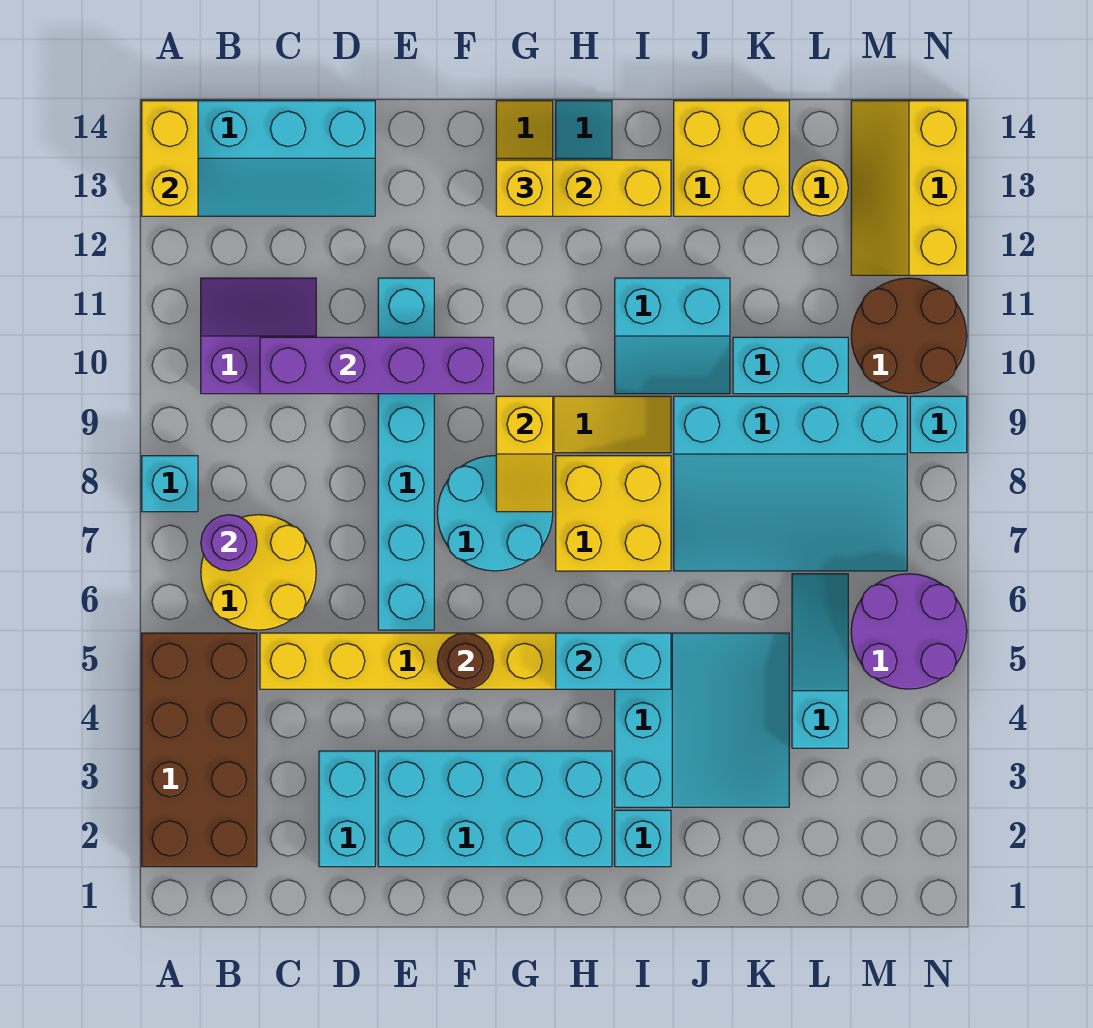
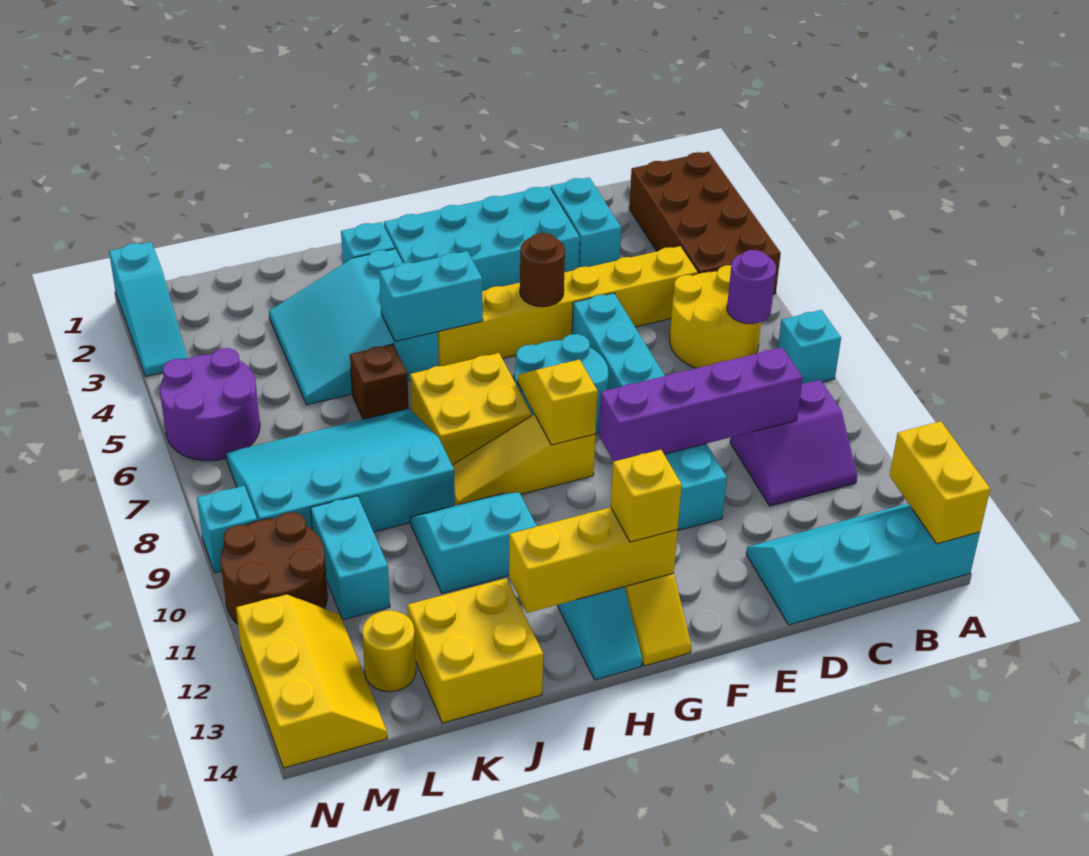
none -> brown 1x1 brick [350,344,409,419]
cyan 1x2 brick [733,337,848,394] -> cyan 1x2 brick turned to [311,496,390,620]
cyan 1x3 slope [792,574,848,748] -> cyan 1x3 slope moved to [109,242,188,376]

